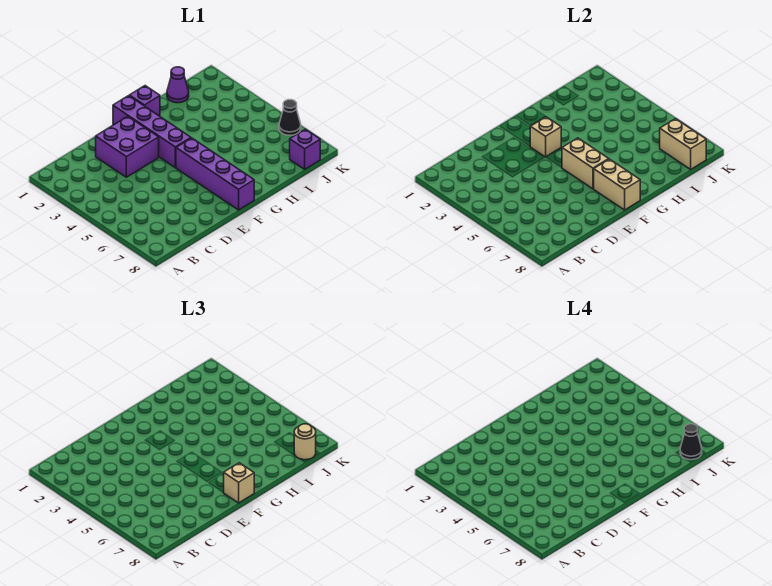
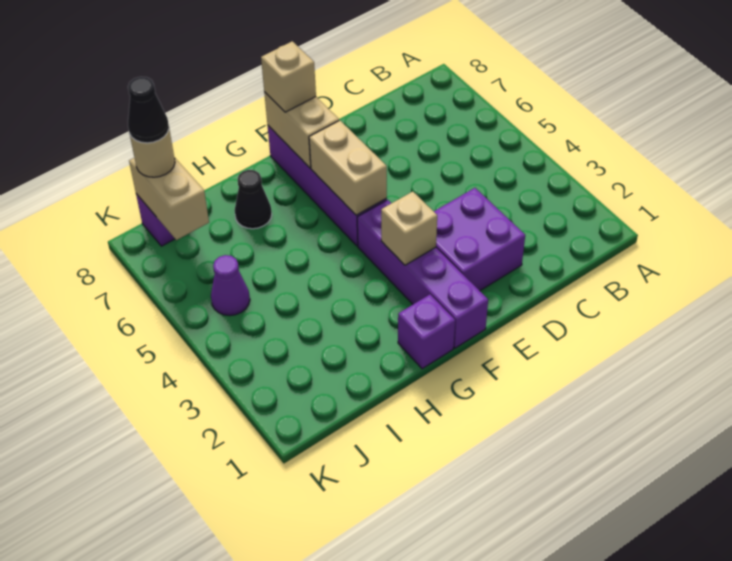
purple 1x1 cone [167,67,189,103] -> purple 1x1 cone moved to [211,255,250,316]
black 1x1 cone [279,100,301,135] -> black 1x1 cone moved to [235,170,272,229]

